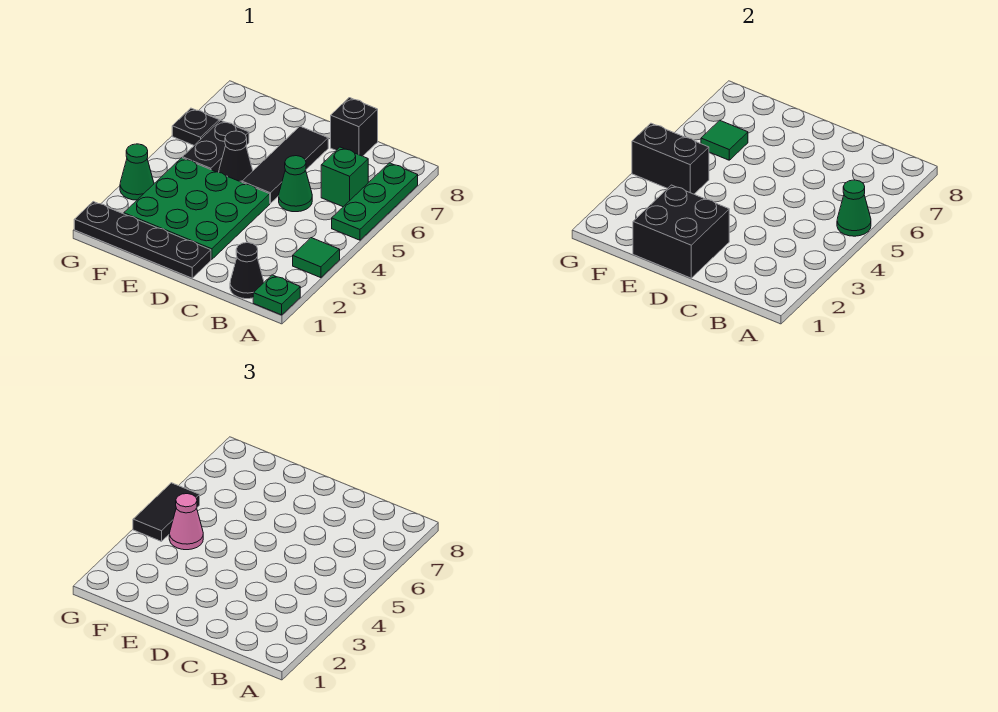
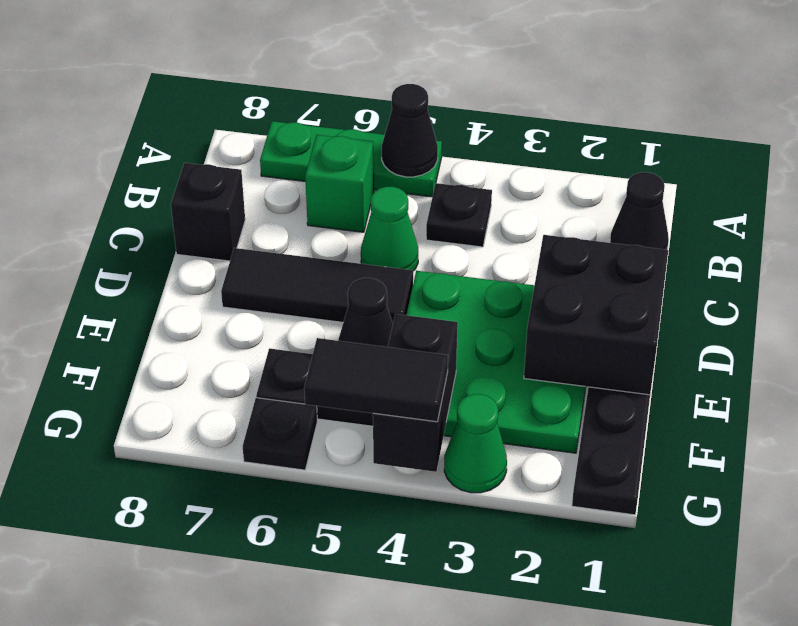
green 1x1 plate [253,275,300,315] -> none
green 1x1 tile [293,238,340,278] -> none
green 1x1 cone [837,180,871,236] -> black 1x1 cone [382,84,438,177]
none -> black 1x1 plate [426,183,492,247]
pink 1x1 cone [169,494,203,550] -> none
green 1x1 tile [701,120,748,160] -> none

